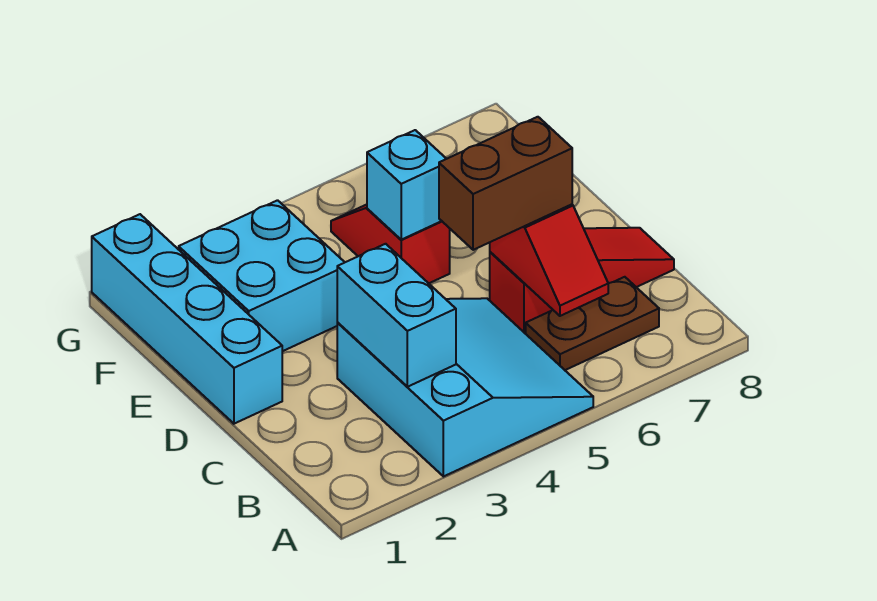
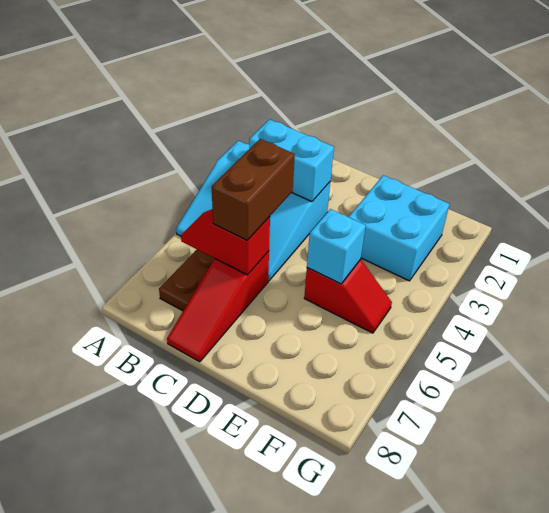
cyan 1x4 brick [92,214,282,424] -> none

